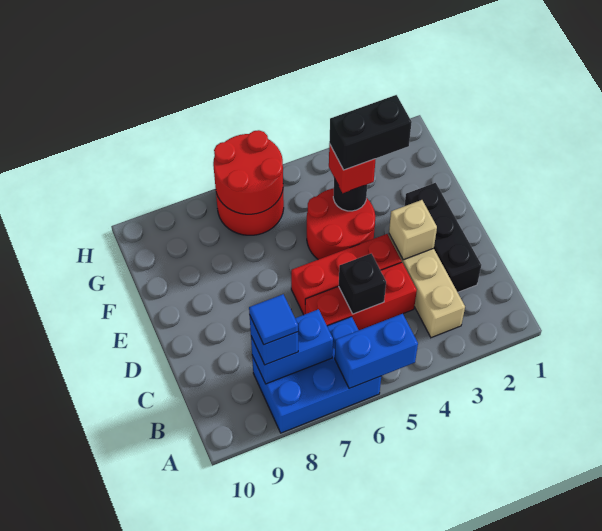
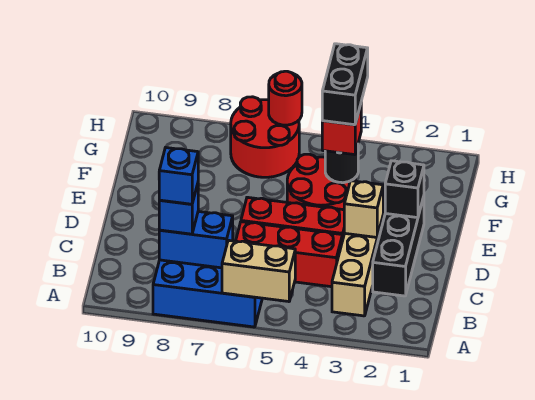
blue 1x2 brick [335,314,418,388] -> tan 1x2 brick [222,240,295,302]
blue 1x1 tile [249,294,298,345] -> blue 1x1 brick [159,148,198,204]
black 1x1 brick [339,254,386,314] -> black 1x1 brick moved to [385,161,424,218]
black 1x2 brick [329,95,412,170] -> black 1x2 brick turned to [322,44,368,125]
red 2x2 round brick [213,130,283,214] -> red 1x1 round brick [269,71,302,125]

